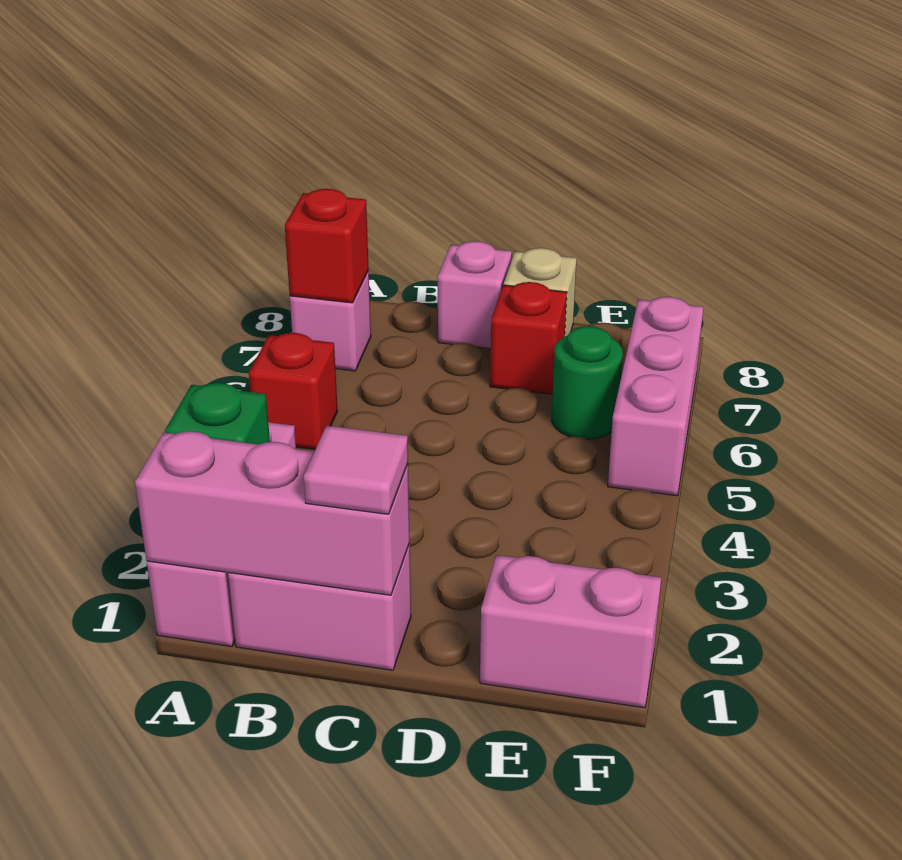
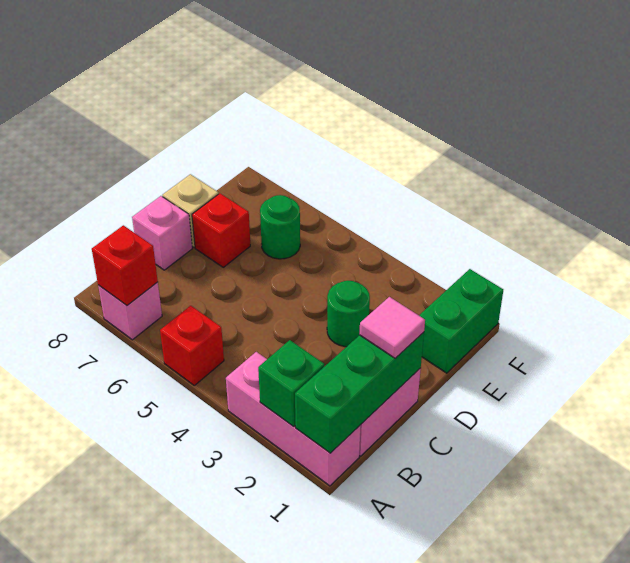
pink 1x3 brick [135,431,410,595] -> green 1x3 brick [295,332,424,453]
none -> green 1x1 round brick [327,281,370,347]
pink 1x2 brick [480,555,661,708] -> green 1x2 brick [419,269,503,373]
pink 1x3 brick [608,297,704,496] -> none

